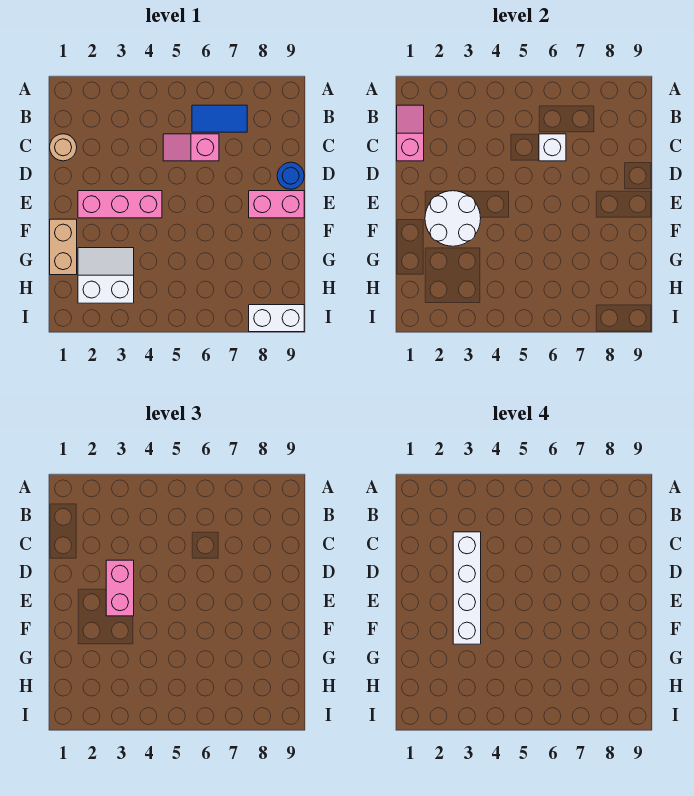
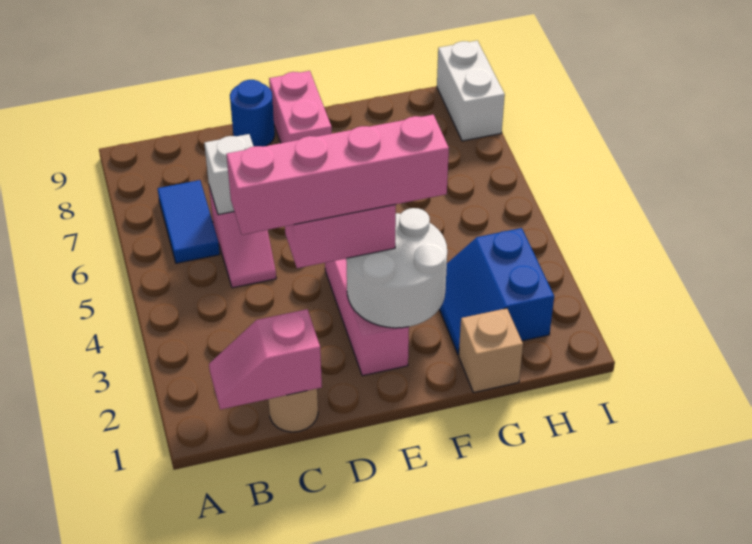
white 1x4 brick [453,532,481,644] -> pink 1x4 brick [227,115,449,235]
tan 1x2 brick [50,219,77,275] -> tan 1x1 brick [459,308,523,393]
white 2x2 slope [78,248,134,303] -> blue 2x2 slope [439,228,554,355]

